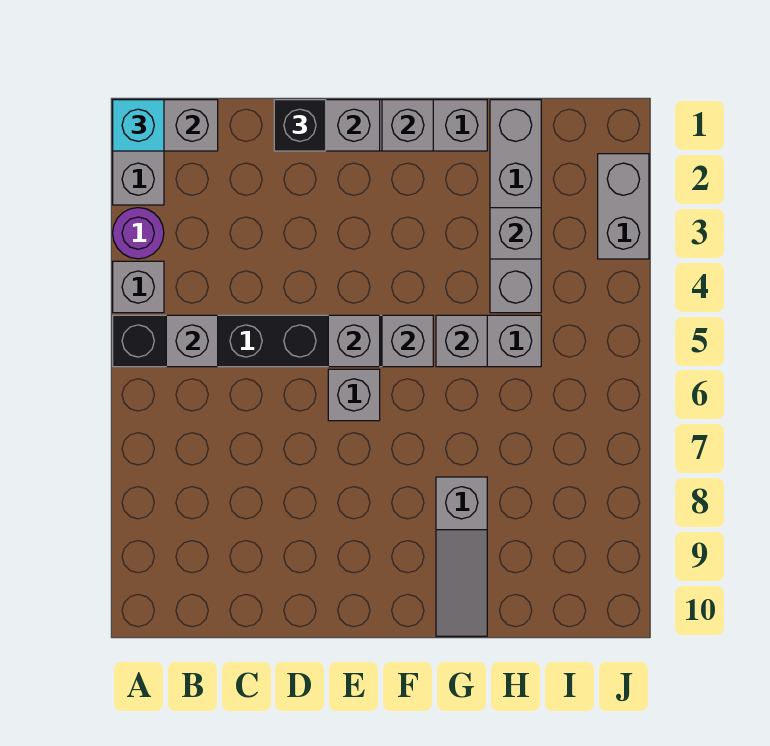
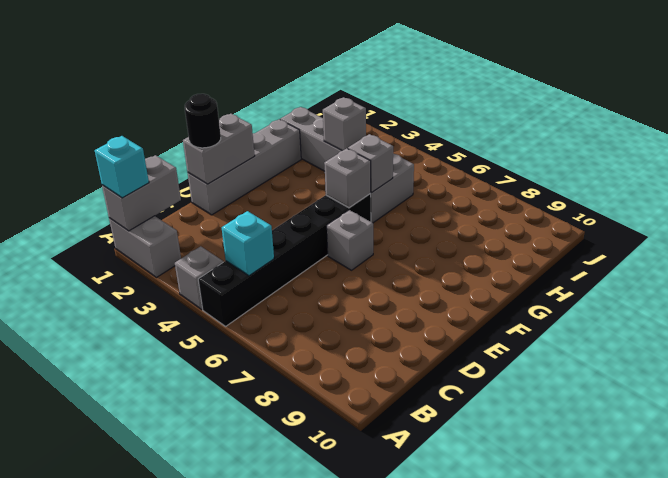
purple 1x1 round brick [113,208,164,259] -> none
grey 1x1 brick [166,315,218,367] -> cyan 1x1 brick [222,211,274,276]
black 1x1 brick [274,100,326,151] -> black 1x1 round brick [185,94,221,148]
grey 1x1 brick [328,315,380,367] -> none
grey 1x1 brick [382,100,433,151] -> none
grey 1x3 slope [436,477,487,636] -> none
grey 1x2 brick [598,154,649,259] -> none

